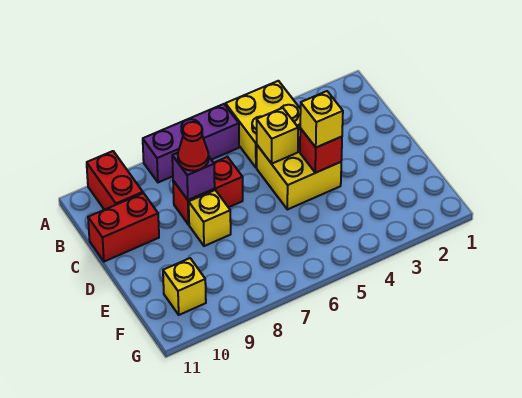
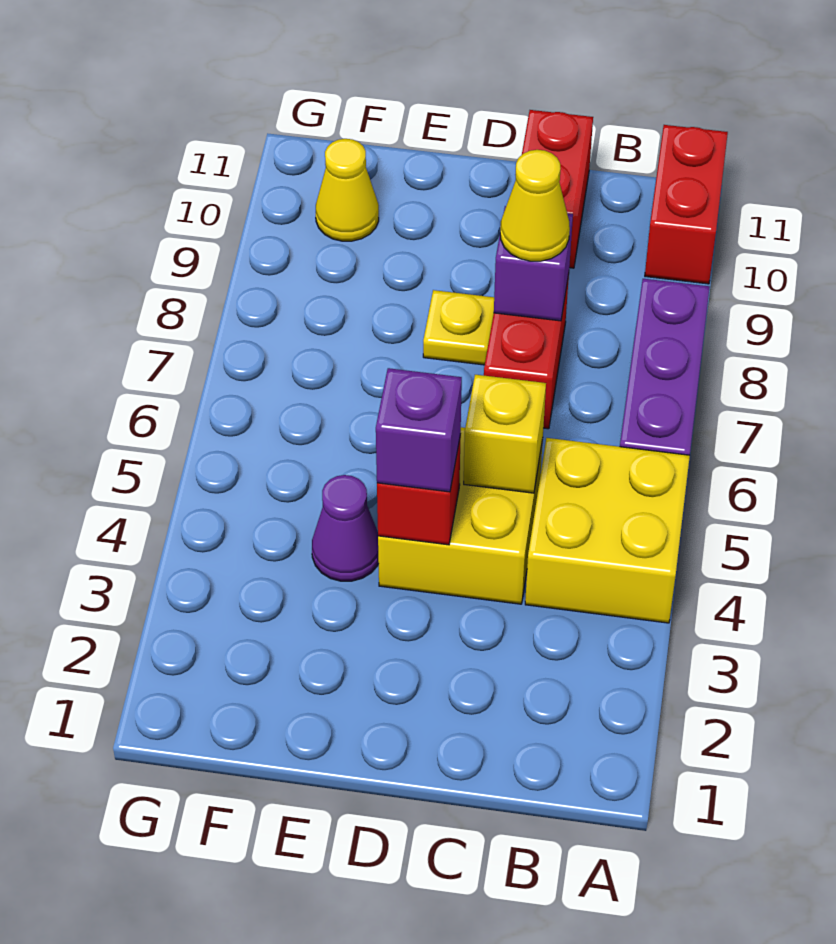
red 1x2 brick [87,151,143,210] -> red 1x2 brick turned to [645,125,728,284]
red 1x1 cone [178,122,208,171] -> yellow 1x1 cone [500,150,570,261]
yellow 1x1 brick [300,91,343,147] -> purple 1x1 brick [376,368,462,492]
yellow 1x1 brick [189,190,231,246] -> yellow 1x1 plate [423,290,494,365]
none -> purple 1x1 cone [312,475,379,581]
yellow 1x1 brick [163,258,206,315] -> yellow 1x1 cone [316,139,379,241]

